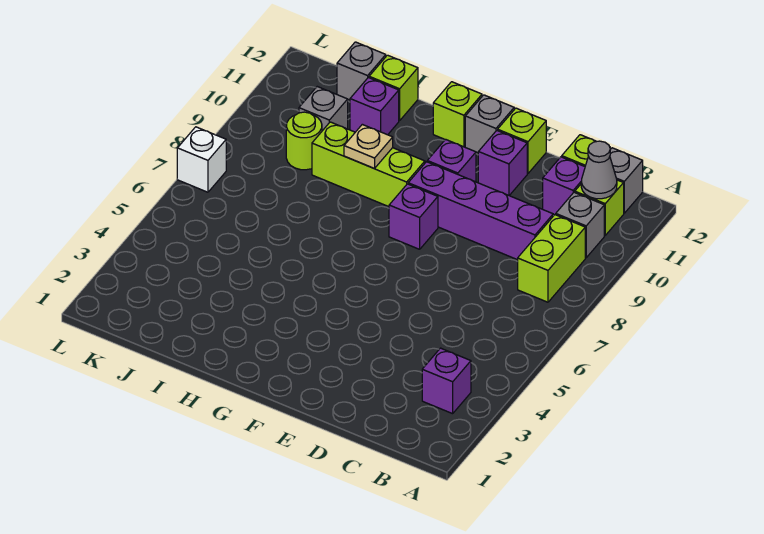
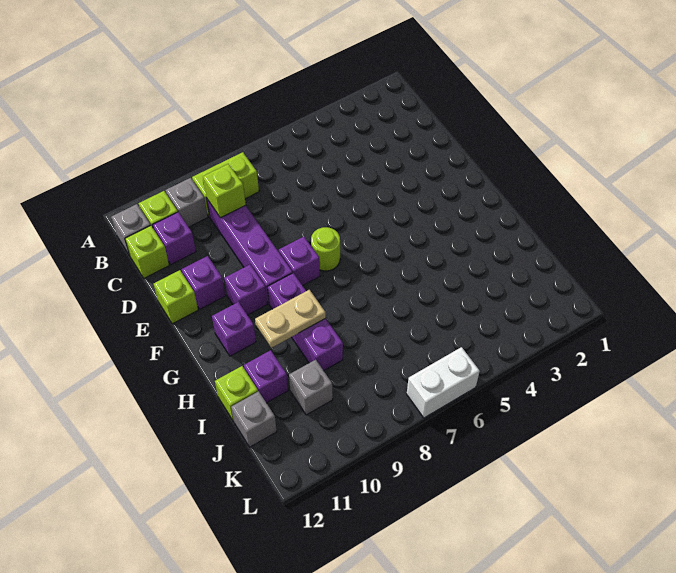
purple 1x1 brick [422,348,471,414] -> purple 1x1 brick moved to [212,302,256,356]
grey 1x1 cone [581,141,617,199] -> none
grey 1x1 brick [465,95,514,153] -> none
lime 1x3 brick [312,122,425,207] -> purple 1x3 brick [268,273,343,371]
lime 1x1 brick [433,82,482,147] -> lime 1x1 brick moved to [203,164,246,218]
tan 1x1 plate [344,124,393,168] -> tan 1x2 plate [255,290,326,348]
lime 1x1 round brick [286,112,322,170] -> lime 1x1 round brick moved to [311,227,340,271]
white 1x1 brick [177,127,226,192] -> white 1x2 brick [407,347,480,418]

